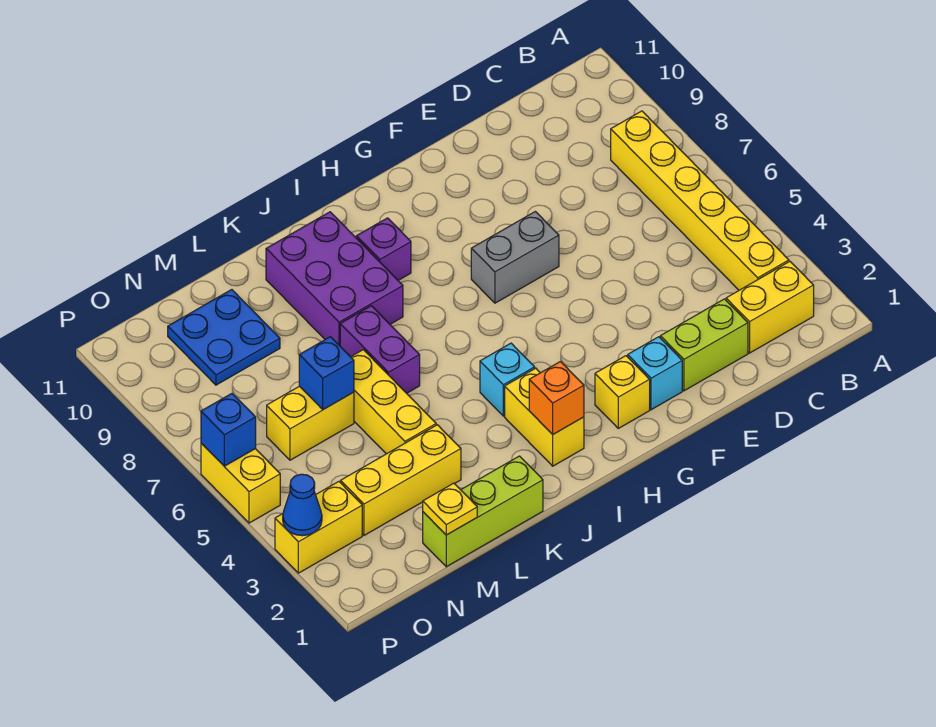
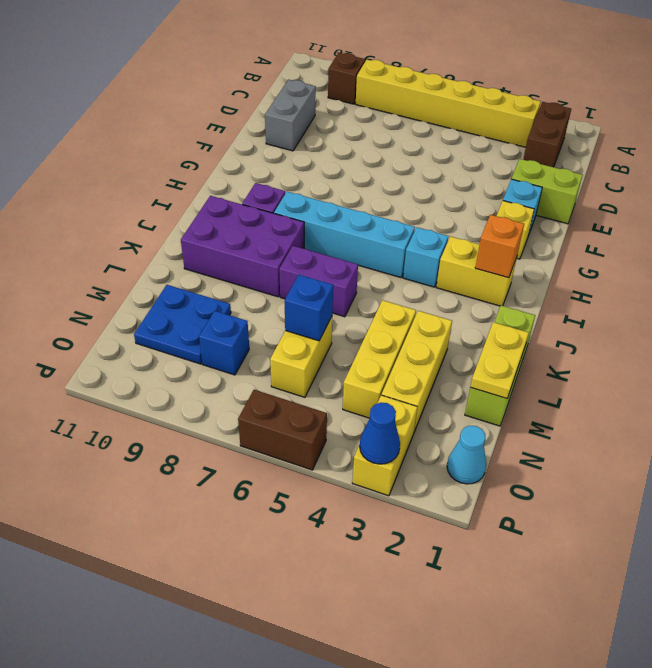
yellow 1x2 brick [726,261,814,353] -> brown 1x2 brick [523,102,571,167]
none -> brown 1x1 brick [328,53,365,104]
lime 1x2 brick [660,299,748,391] -> lime 1x2 brick turned to [512,159,583,224]
grey 1x2 brick [471,211,559,303] -> grey 1x2 brick moved to [265,80,316,151]
none -> cyan 1x4 brick [274,192,415,278]
yellow 1x3 brick [351,350,436,454] -> yellow 1x3 brick turned to [343,300,416,418]
yellow 1x1 plate [423,483,477,535] -> yellow 1x2 plate [471,322,529,398]
none -> cyan 1x1 cone [447,426,486,484]
yellow 1x2 brick [201,443,280,523] -> brown 1x2 brick [238,390,327,470]
blue 1x1 brick [201,394,256,466] -> blue 1x1 brick moved to [199,311,249,375]

